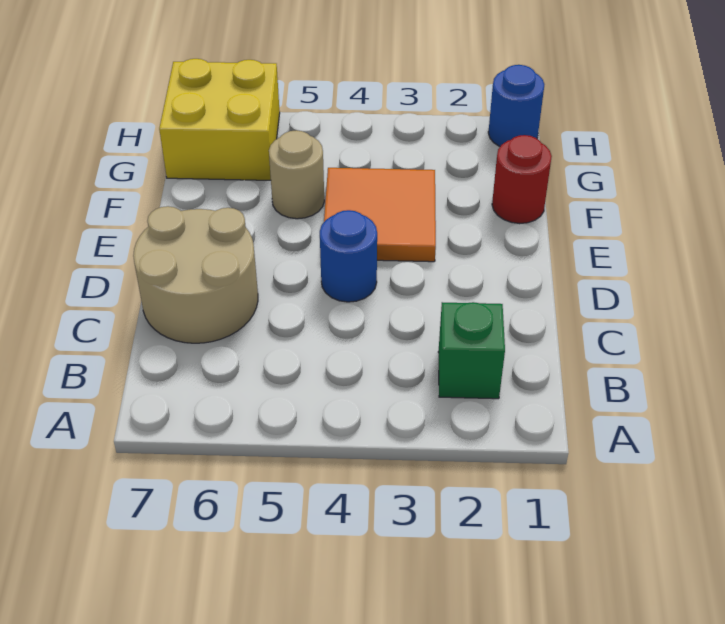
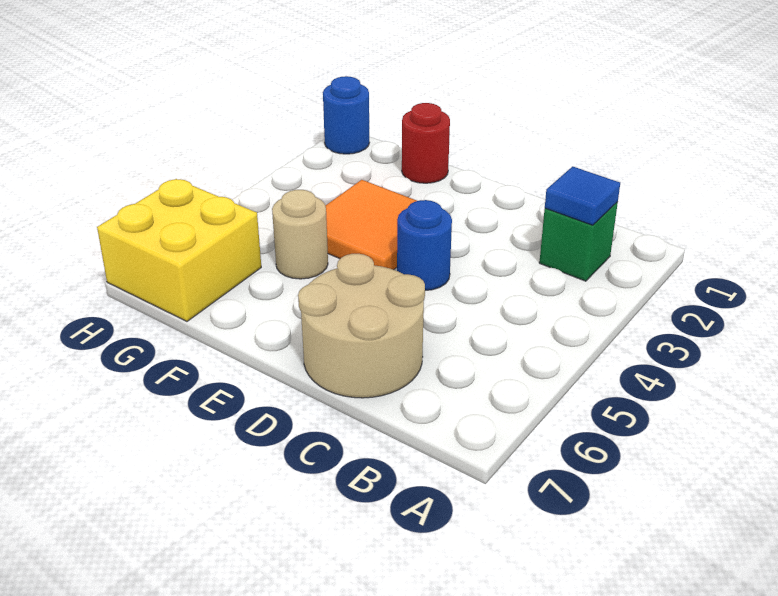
none -> blue 1x1 tile [545,166,620,225]

